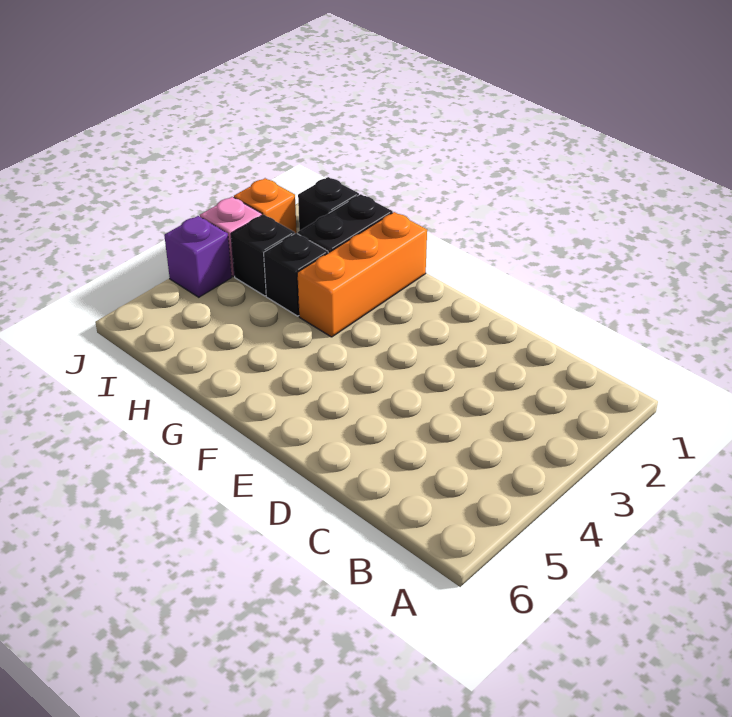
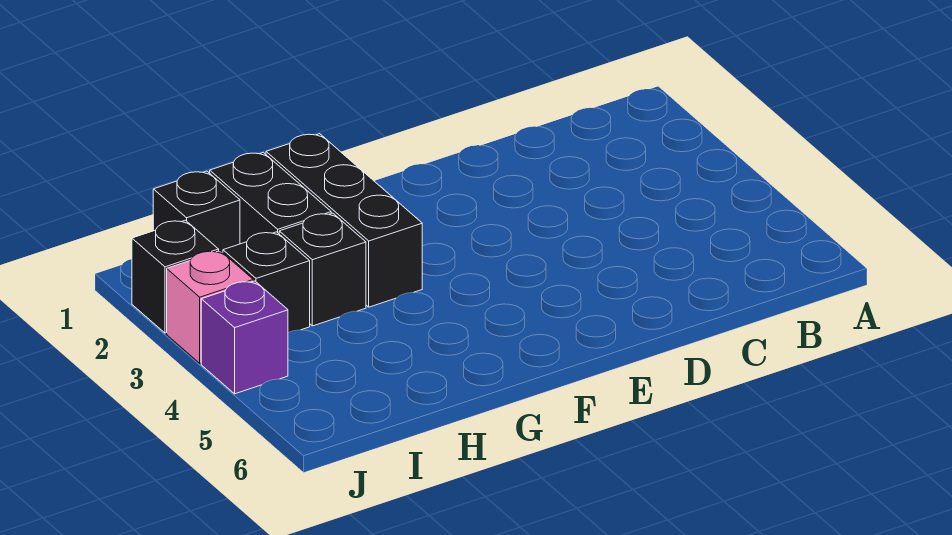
orange 1x3 brick [297,212,427,337] -> black 1x3 brick [266,134,422,307]
orange 1x1 brick [234,178,297,233] -> black 1x1 brick [132,220,219,333]

